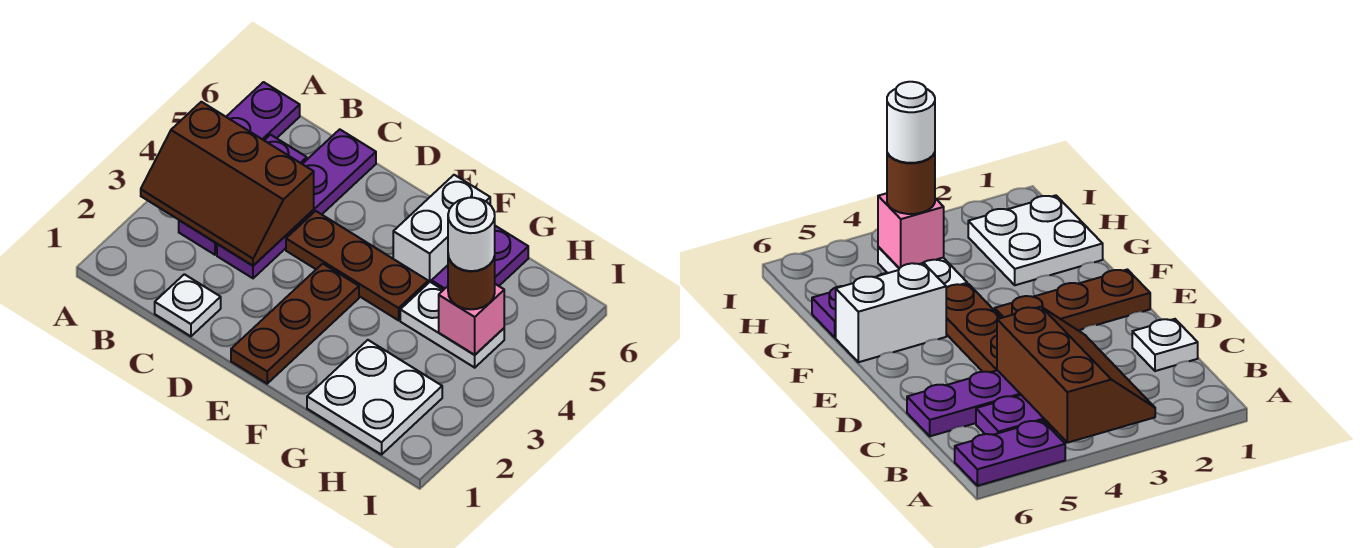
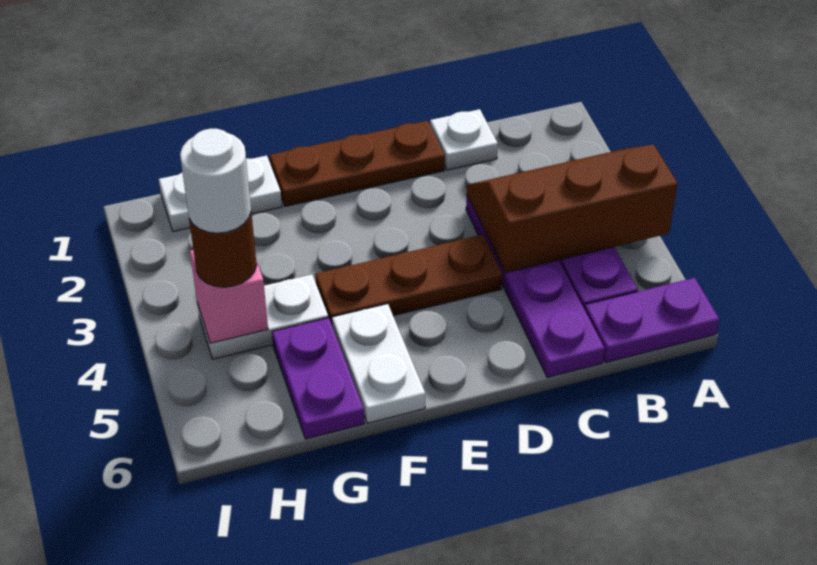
purple 1x2 plate [226,82,300,140] -> purple 1x2 plate turned to [585,278,719,363]
brown 1x3 plate [231,264,359,384] -> brown 1x3 plate turned to [270,121,445,206]
white 1x2 brick [393,175,490,283] -> white 1x2 plate [332,304,425,423]
white 2x2 plate [307,340,442,455] -> white 1x2 plate [159,156,282,232]

